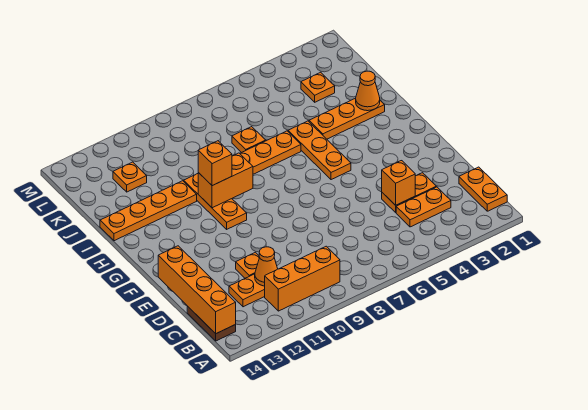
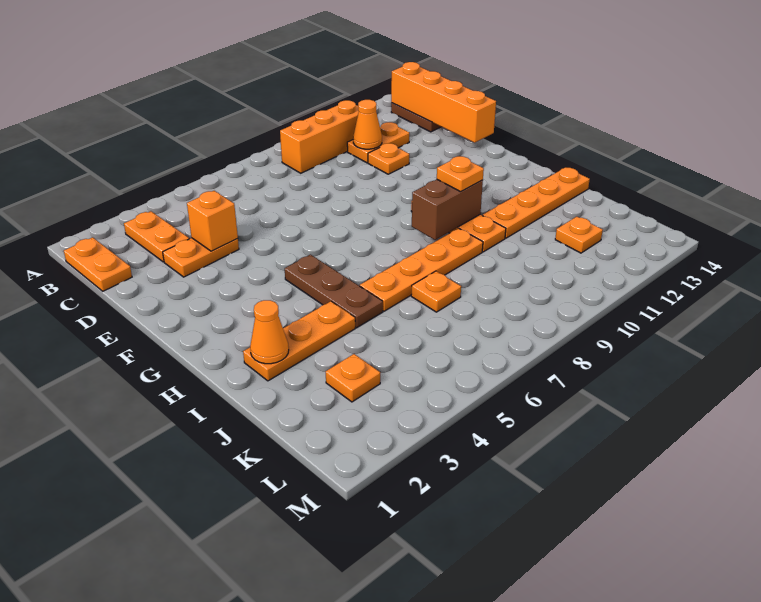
orange 1x2 plate [396,187,451,227] -> orange 1x2 plate turned to [124,211,189,262]
orange 1x3 plate [288,121,351,180] -> brown 1x3 plate [285,255,383,328]
orange 1x2 brick [198,153,253,208] -> brown 1x2 brick [412,180,483,240]
orange 1x1 brick [198,141,232,186] -> orange 1x1 plate [437,156,484,192]

